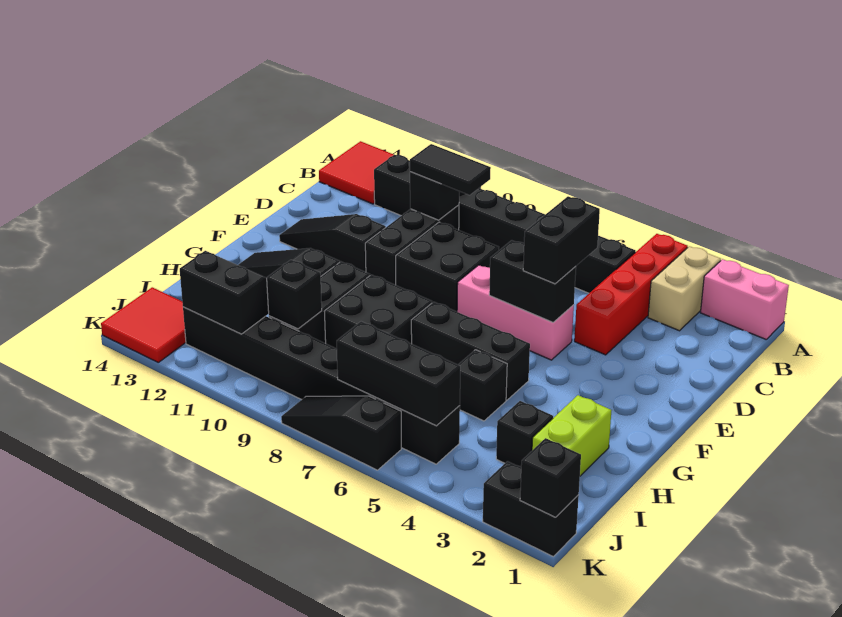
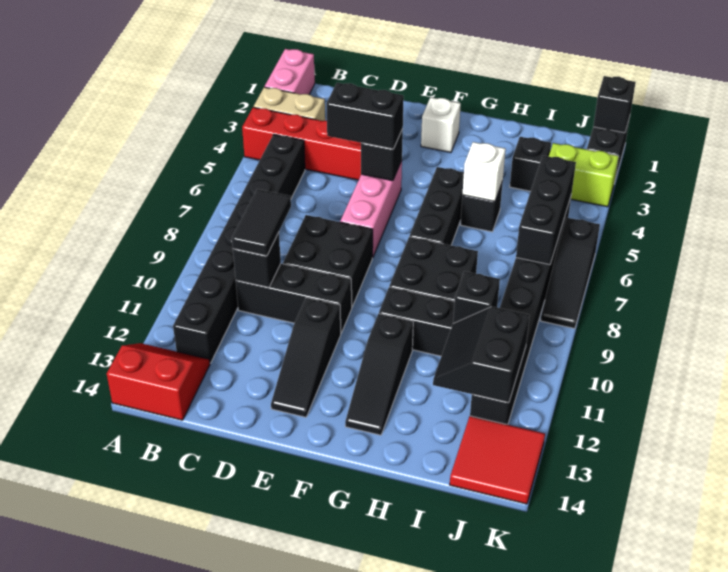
red 2x2 tile [319,141,394,204] -> red 2x2 slope [107,343,210,420]
black 1x2 brick [489,240,576,322] -> black 1x1 brick [361,129,403,181]
none -> white 1x1 brick [421,97,461,152]
lime 1x2 brick [532,395,612,476] -> lime 1x2 brick moved to [549,143,619,207]
none -> white 1x1 brick [462,142,506,201]

